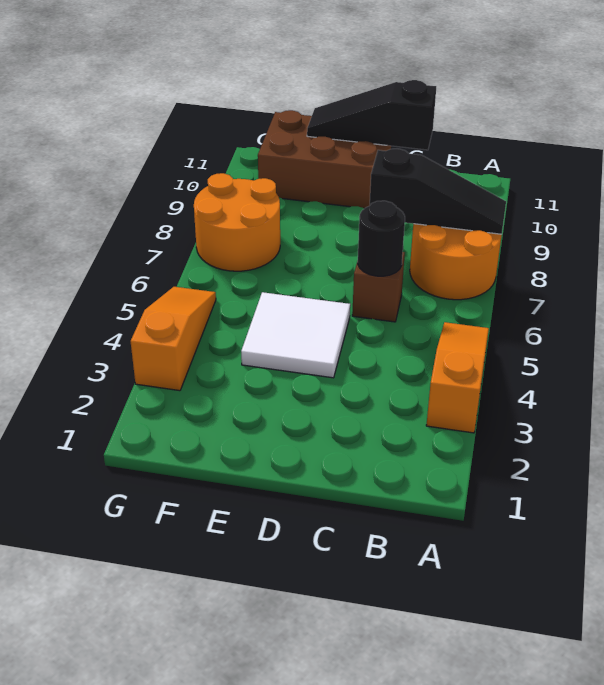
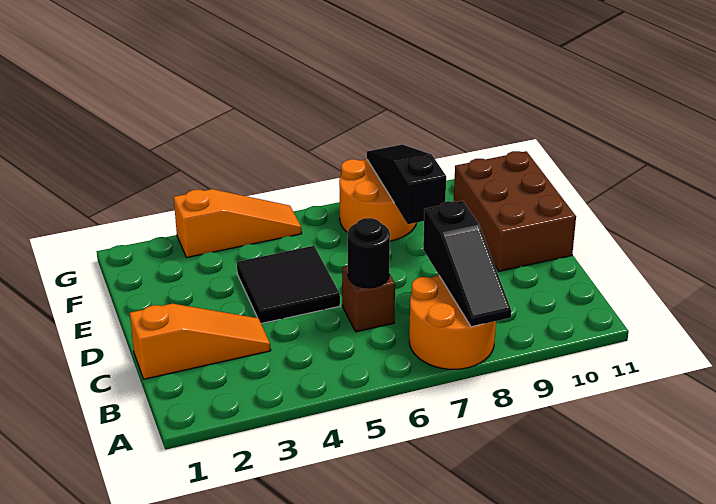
orange 1x3 slope [426,322,489,433] -> orange 1x3 slope moved to [130,304,271,379]
black 1x3 slope [307,80,436,150] -> black 1x3 slope moved to [367,144,446,224]
white 2x2 tile [241,292,350,378] -> black 2x2 tile [237,246,340,324]

